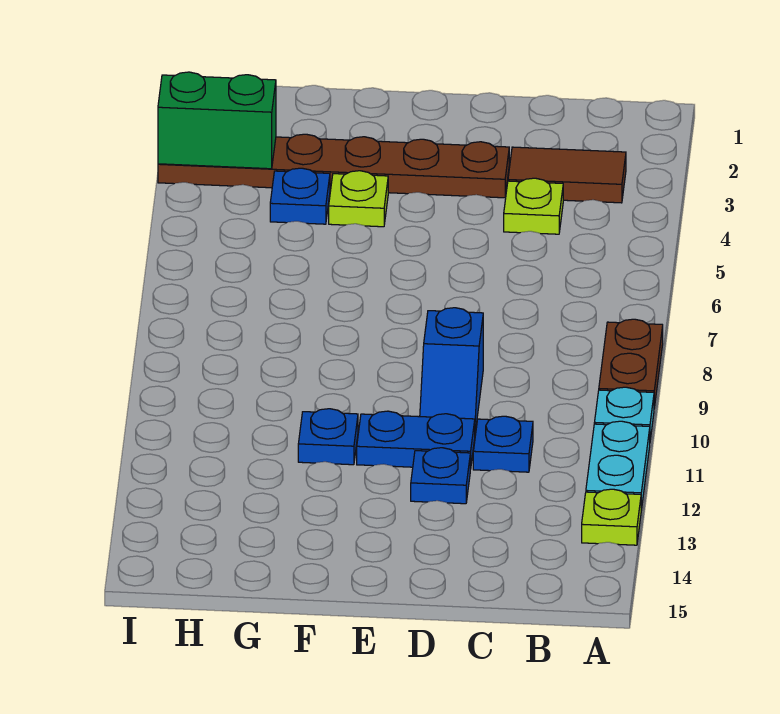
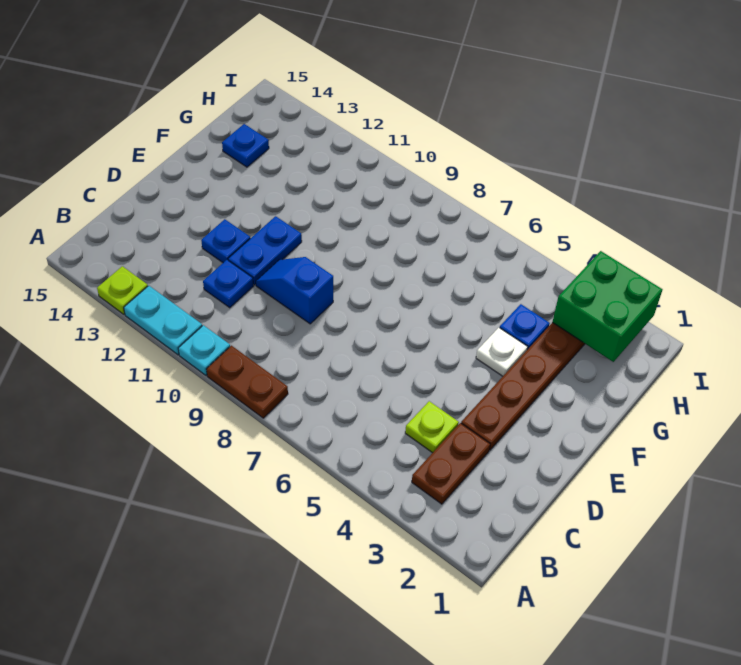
brown 1x2 tile [508,147,626,203] -> brown 1x2 plate [412,423,490,504]
lime 1x1 plate [329,171,388,227] -> white 1x1 plate [476,328,528,376]
blue 1x1 plate [298,409,358,465] -> blue 1x1 plate moved to [222,124,269,167]
green 1x2 brick [158,72,276,169] -> green 2x2 brick [552,251,663,362]

